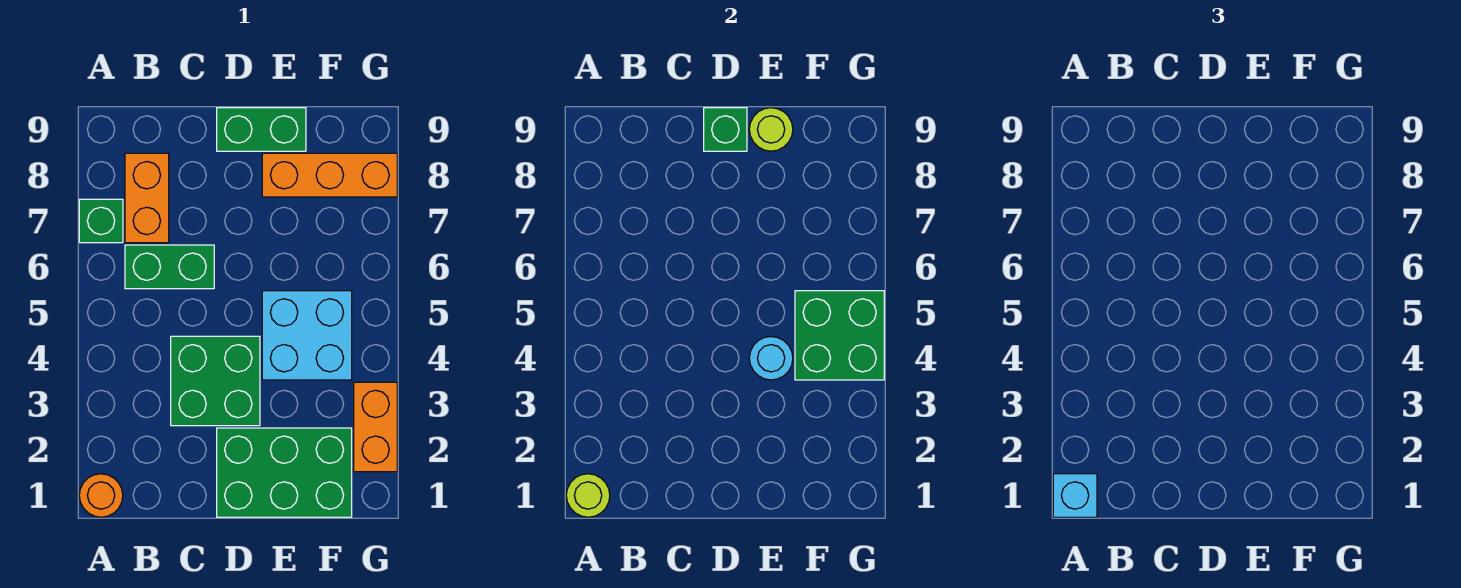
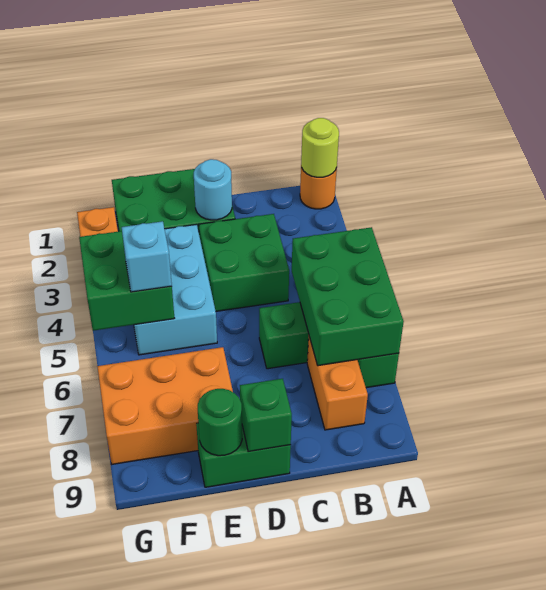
cyan 1x1 brick [1053,474,1097,517] -> cyan 1x1 brick moved to [122,221,172,292]
none -> green 2x3 brick [292,227,404,366]
cyan 2x2 brick [262,291,352,380] -> cyan 2x3 brick [134,224,217,355]
cyan 1x1 round brick [749,337,793,380] -> cyan 1x1 round brick moved to [194,159,232,220]
orange 1x3 brick [262,153,397,197] -> orange 2x3 brick [97,347,233,464]
lime 1x1 round brick [749,108,793,151] -> green 1x1 round brick [198,389,242,456]

